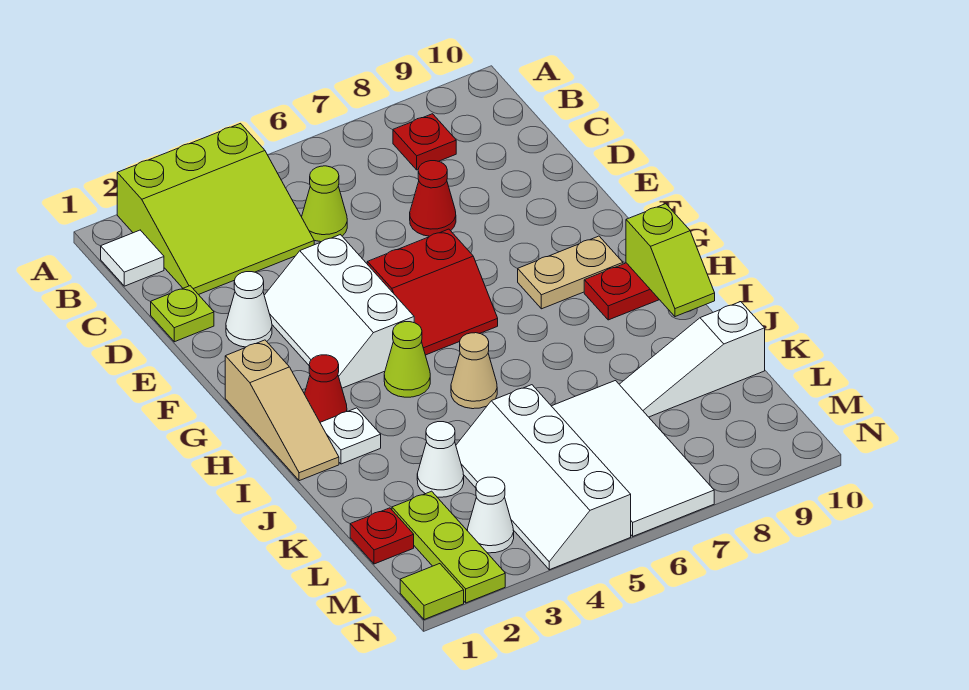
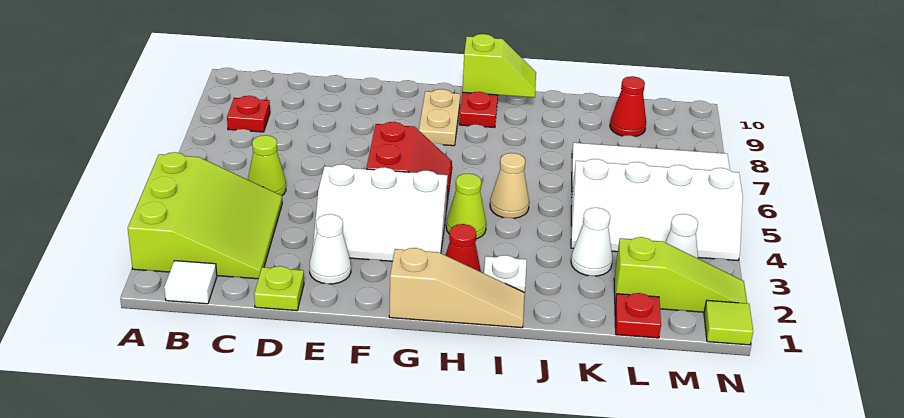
red 1x1 cone [410,161,456,236] -> red 1x1 cone moved to [610,76,646,137]
white 1x3 slope [619,302,765,417] -> none
lime 1x3 plate [392,491,505,603] -> lime 1x3 slope [614,237,747,312]

